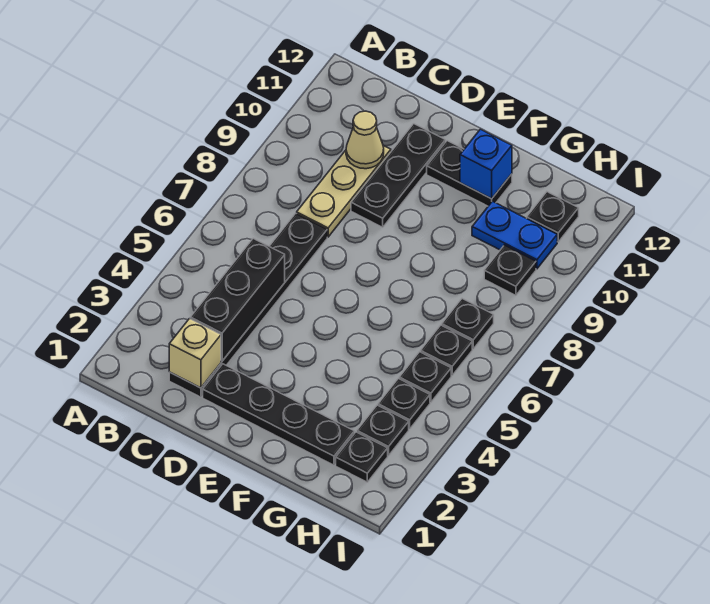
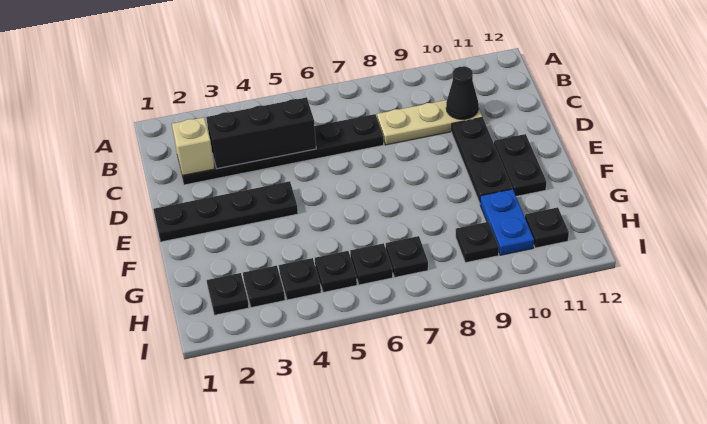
tan 1x1 cone [346,111,384,169] -> black 1x1 cone [446,66,479,119]
black 1x4 plate [203,364,354,465] -> black 1x4 plate turned to [153,181,298,242]
black 1x3 plate [351,124,445,227] -> black 1x3 plate turned to [452,117,512,203]
blue 1x1 brick [460,129,512,199] -> none

